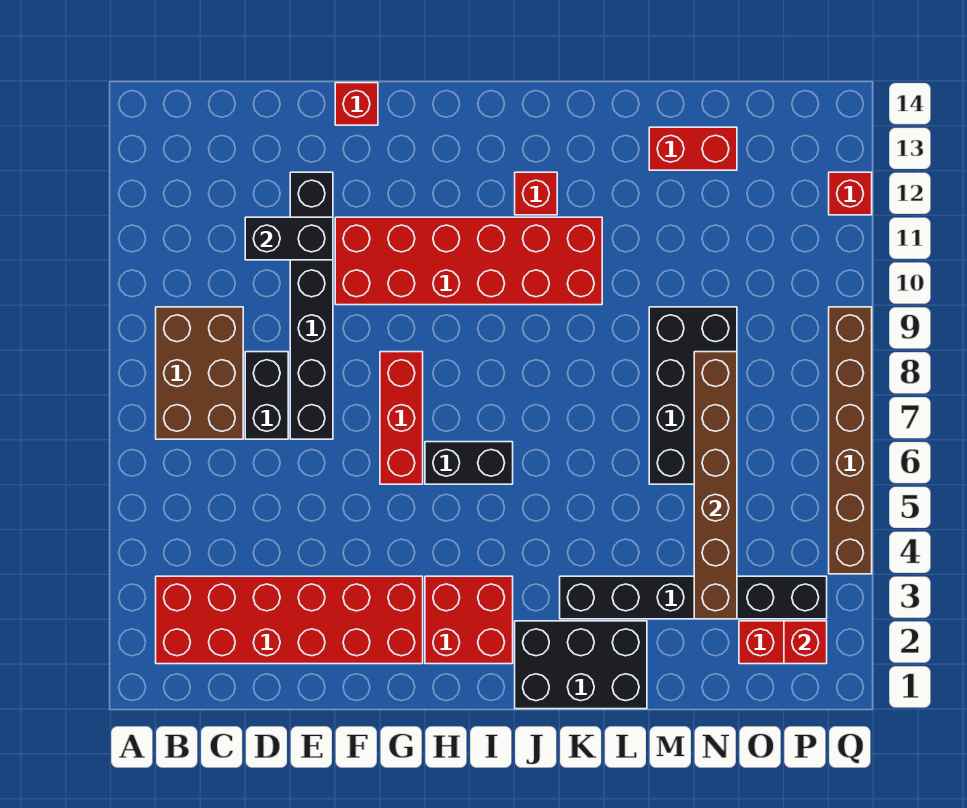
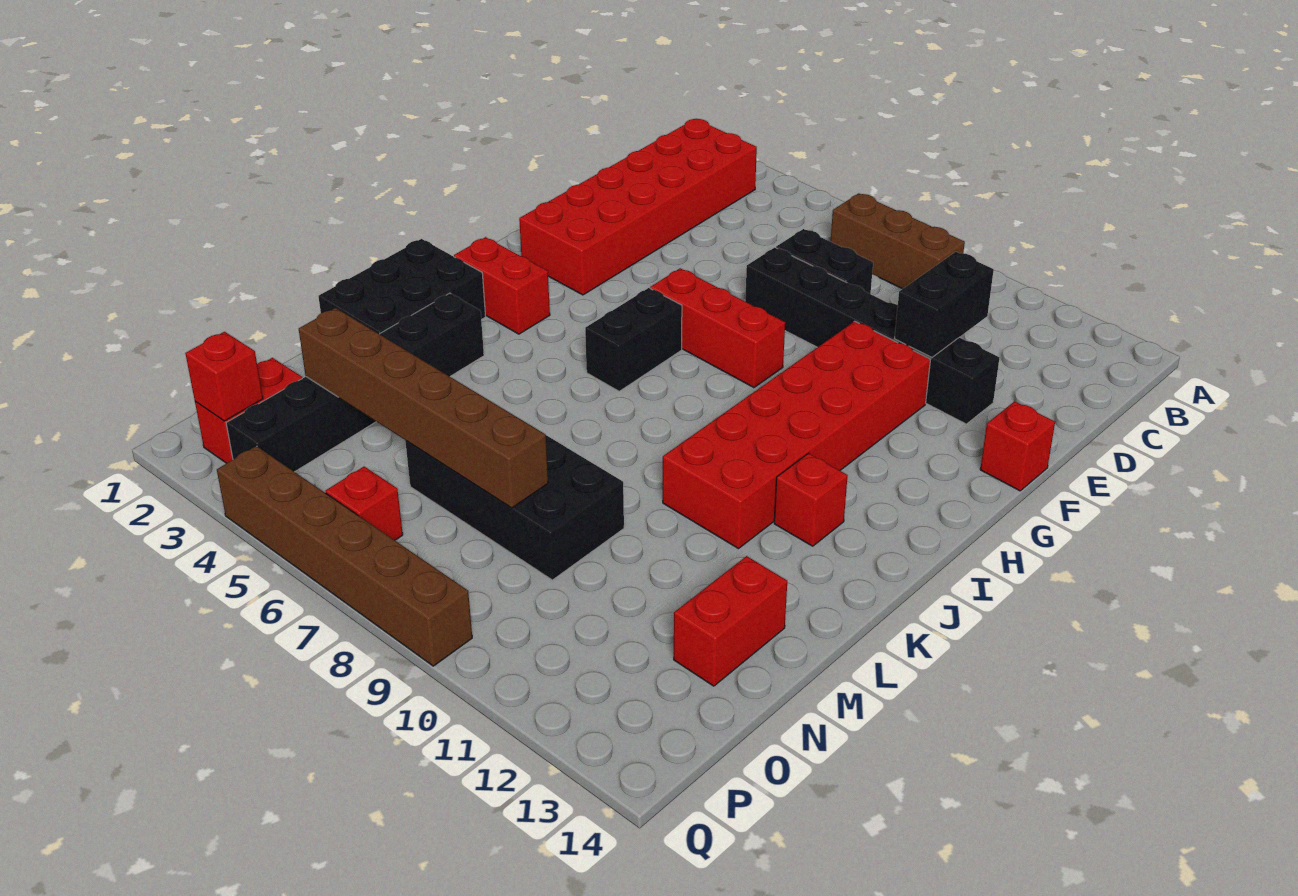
brown 2x3 brick [156,307,243,439] -> brown 1x3 brick [831,193,965,289]
red 2x2 brick [425,576,513,664] -> red 1x2 brick [454,237,550,334]
red 1x1 brick [829,172,872,215] -> red 1x1 brick moved to [326,467,403,540]

